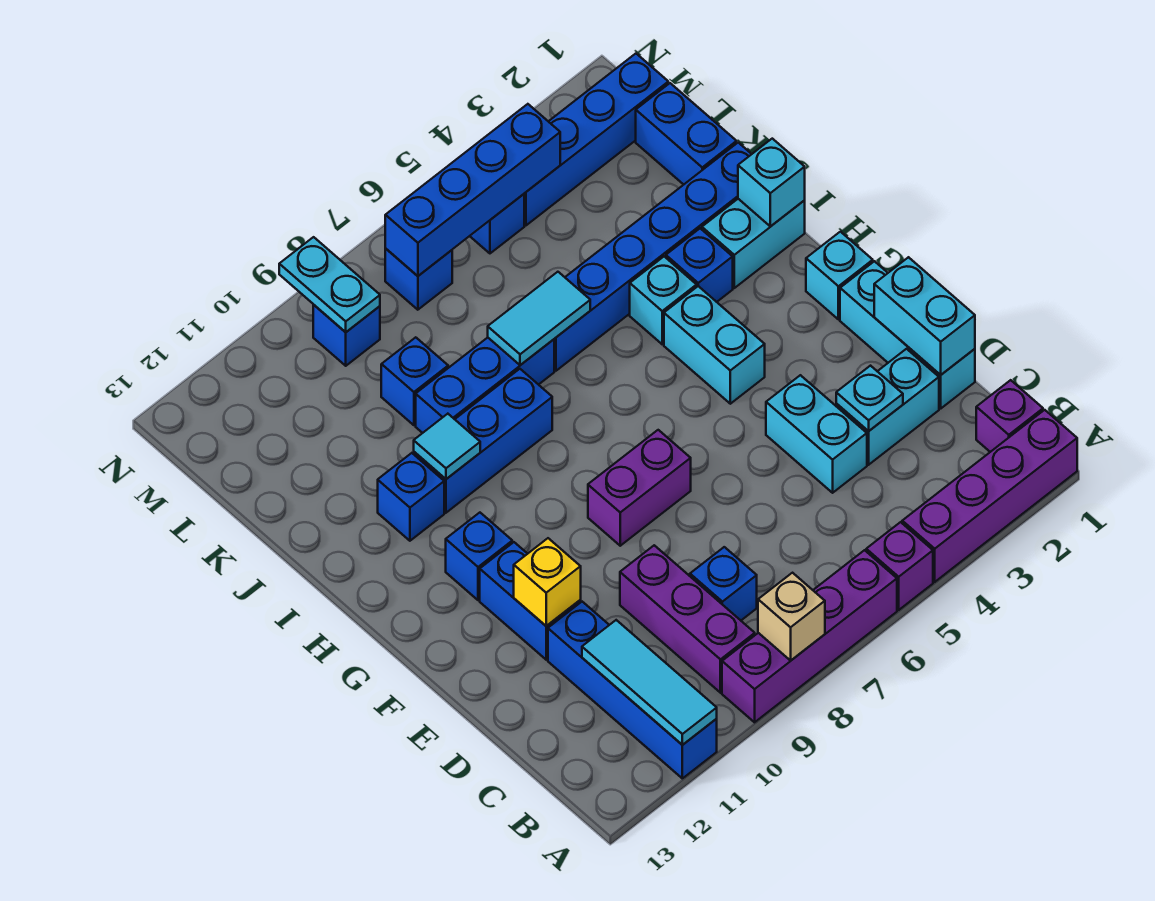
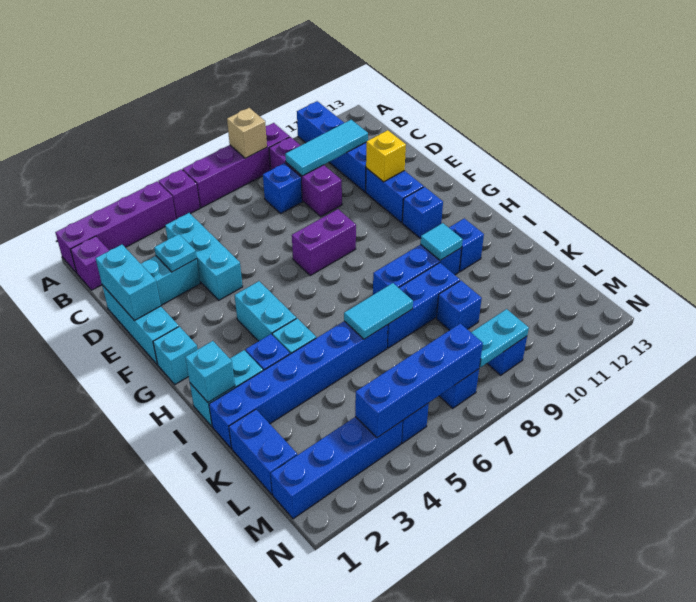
cyan 1x3 tile [582,620,717,745] -> cyan 1x3 tile turned to [285,120,368,176]
cyan 1x2 brick [766,375,867,493] -> cyan 1x3 brick [165,213,243,300]
cyan 1x2 plate [279,237,380,332] -> cyan 1x2 plate turned to [471,309,529,367]

